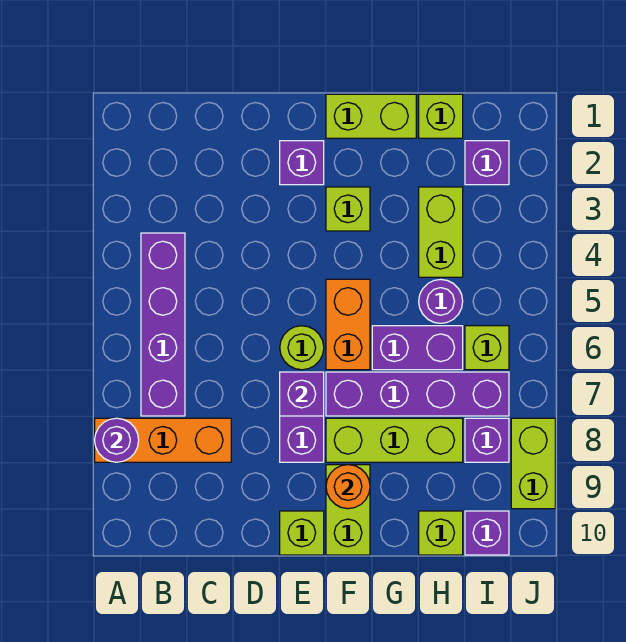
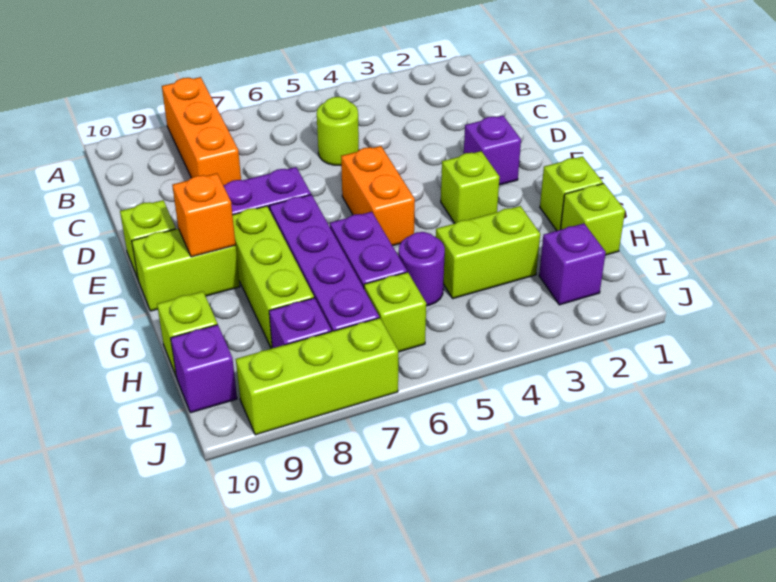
purple 1x1 round brick [95,418,139,462] -> none
purple 1x4 brick [141,233,185,416] -> none
lime 1x1 round brick [280,326,324,370] -> lime 1x1 round brick moved to [317,97,359,165]
purple 1x1 brick [280,372,324,416] -> none
lime 1x2 brick [326,94,416,138] -> lime 1x1 brick [540,156,603,231]
orange 1x2 brick [326,279,370,370] -> orange 1x2 brick turned to [341,146,415,246]
orange 1x1 round brick [326,465,370,509] -> orange 1x1 brick [172,173,236,257]
lime 1x2 brick [511,418,555,509] -> lime 1x3 brick [236,318,398,435]

